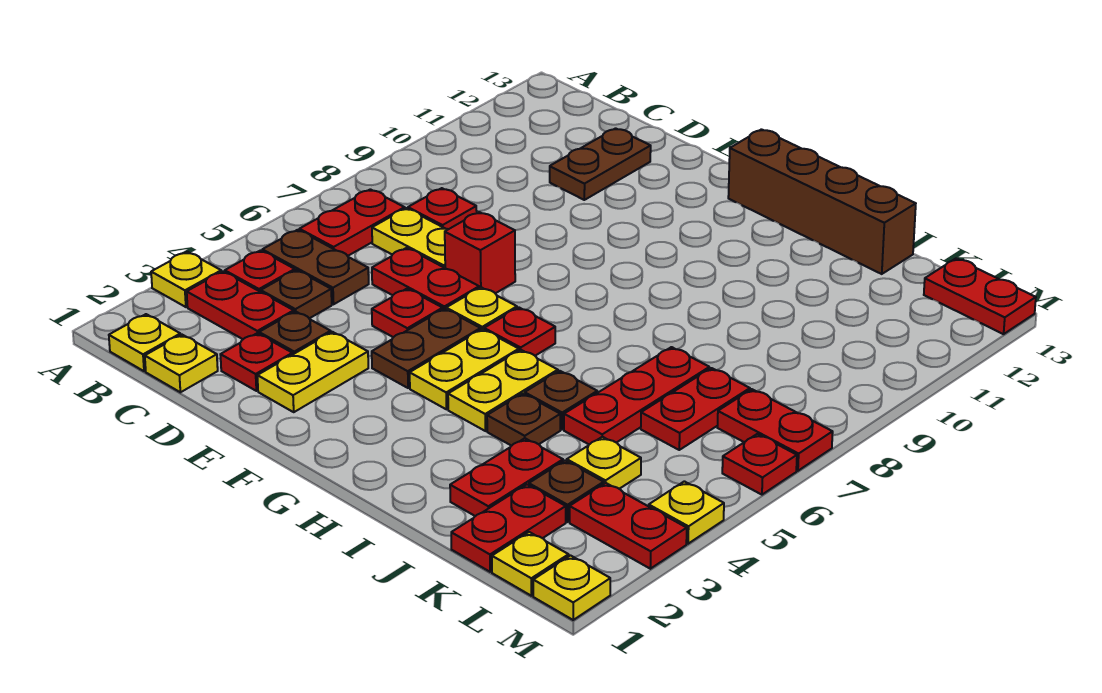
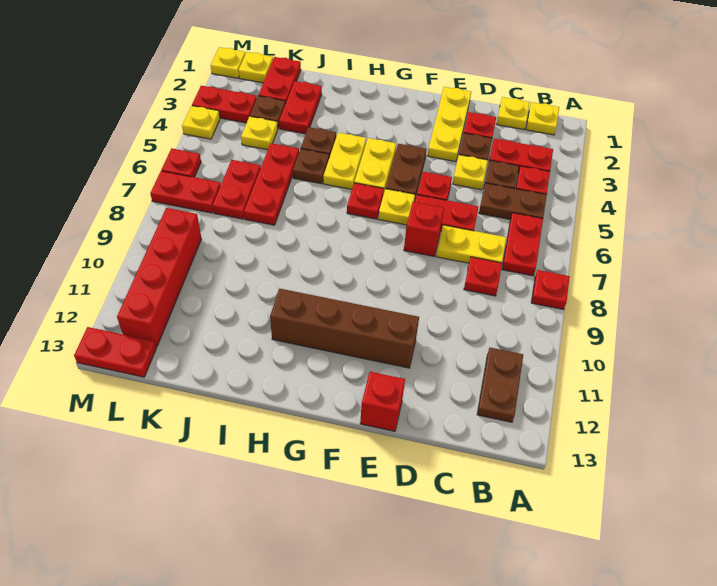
yellow 1x1 plate [151,252,221,307] -> yellow 1x1 plate moved to [453,155,488,190]
none -> red 1x1 plate [531,270,570,309]
brown 1x2 plate [550,128,651,200] -> brown 1x2 plate moved to [477,348,523,422]
yellow 1x2 plate [257,332,368,412] -> yellow 1x3 plate [427,87,471,161]
none -> red 1x1 brick [360,372,405,431]
brown 1x4 brick [728,129,916,274] -> brown 1x4 brick moved to [270,289,419,368]
none -> red 1x4 brick [117,208,201,347]

